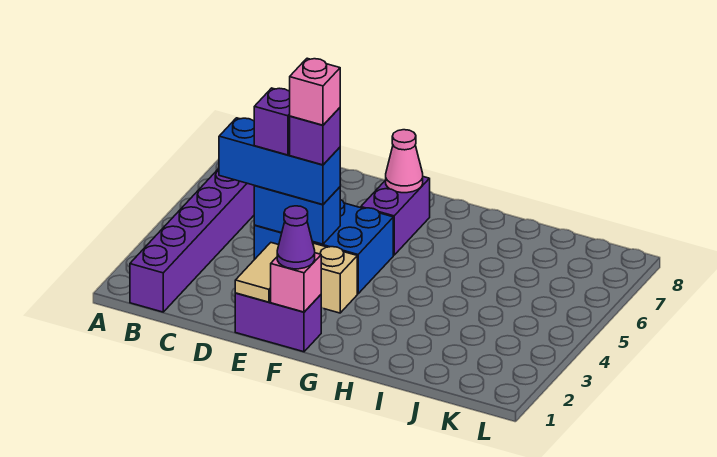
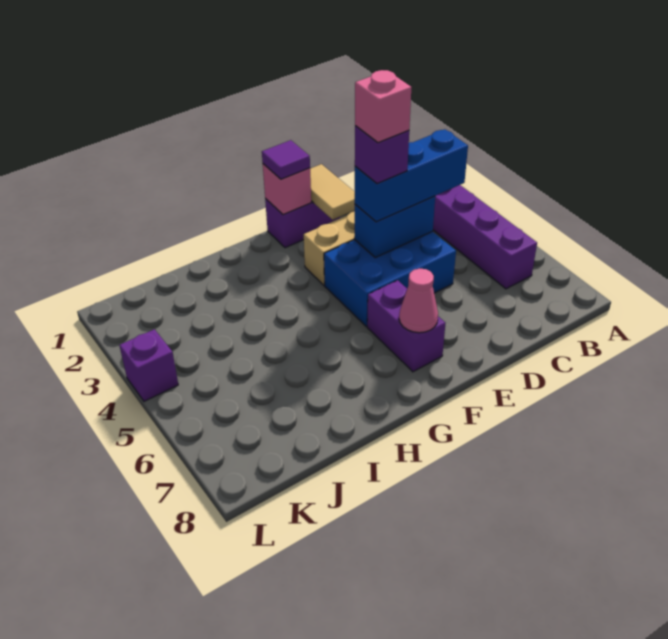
purple 1x1 brick [254,88,290,155] -> purple 1x1 brick moved to [119,329,178,401]
purple 1x1 cone [277,206,315,269] -> purple 1x1 tile [262,140,310,179]

